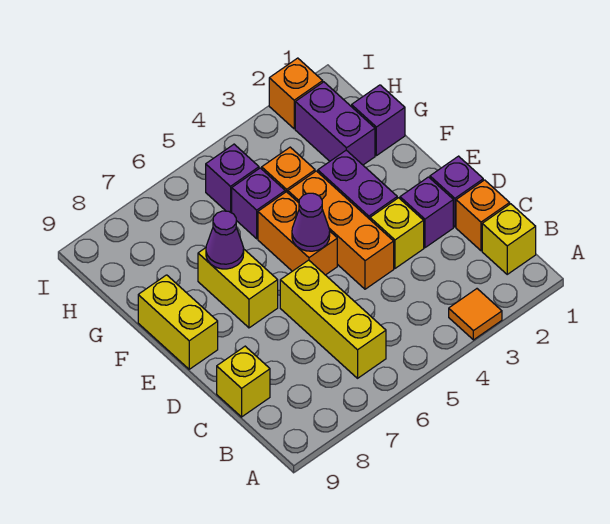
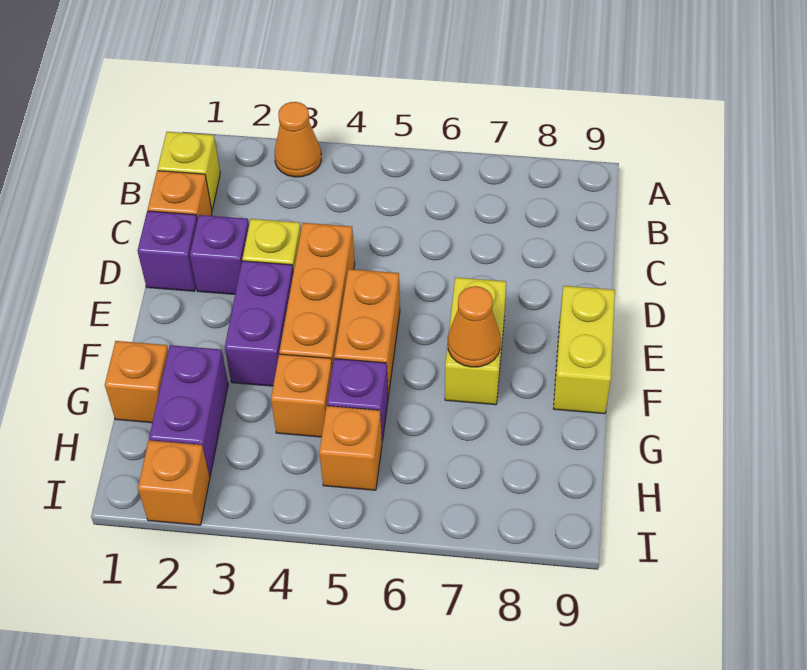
orange 1x1 tile [449,289,502,340] -> orange 1x1 cone [275,102,321,177]
yellow 1x3 brick [280,260,386,378] -> none
yellow 1x1 brick [217,346,270,417] -> none
purple 1x1 cone [292,193,330,251] -> none
purple 1x1 cone [206,211,244,269] -> orange 1x1 cone [448,286,501,367]
purple 1x1 brick [352,85,405,156] -> orange 1x1 brick [105,341,168,423]
purple 1x1 brick [206,144,259,213] -> orange 1x1 brick [319,406,382,490]

